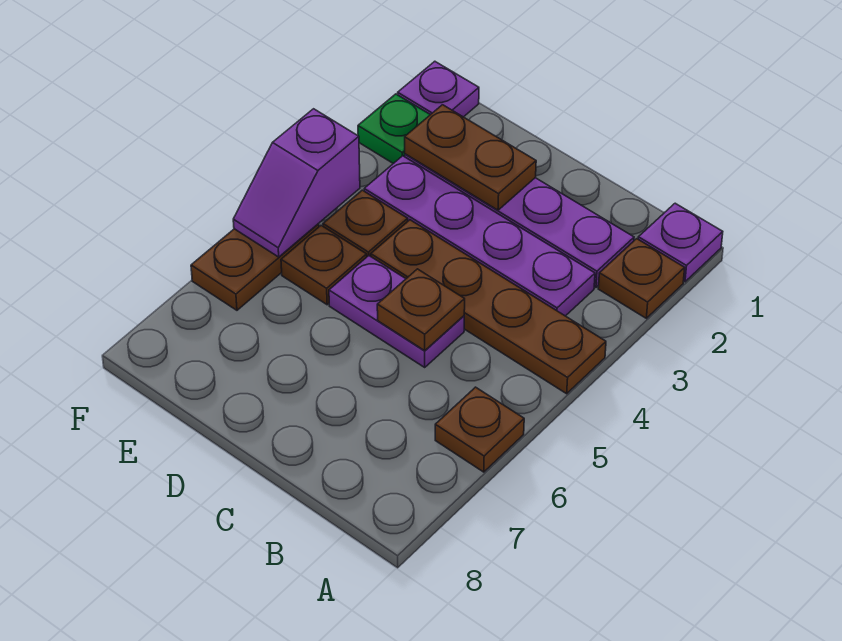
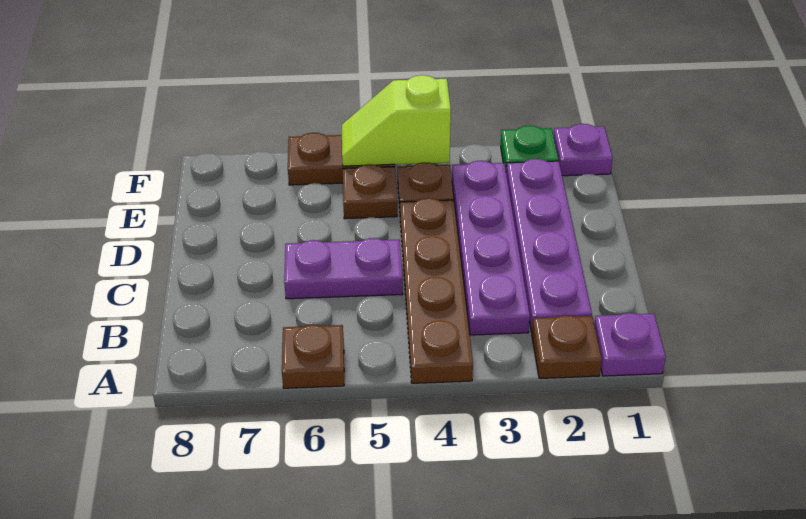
purple 1x2 plate [329,256,464,367] -> purple 1x2 plate turned to [284,238,403,299]
brown 1x1 plate [377,269,465,351] -> none
brown 1x2 plate [405,105,536,210] -> none
purple 1x2 slope [233,109,360,257] -> lime 1x2 slope [342,75,451,166]

